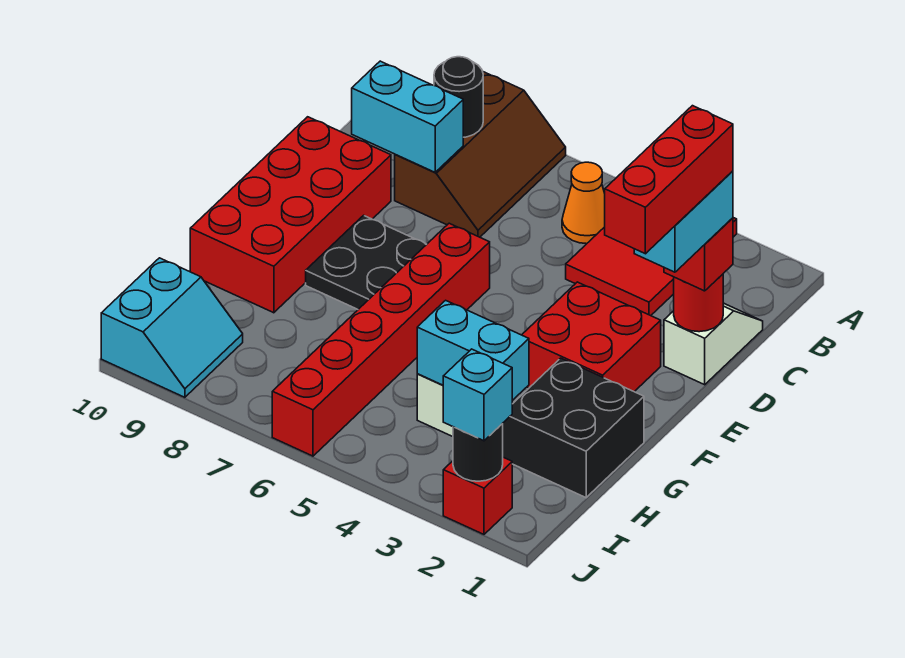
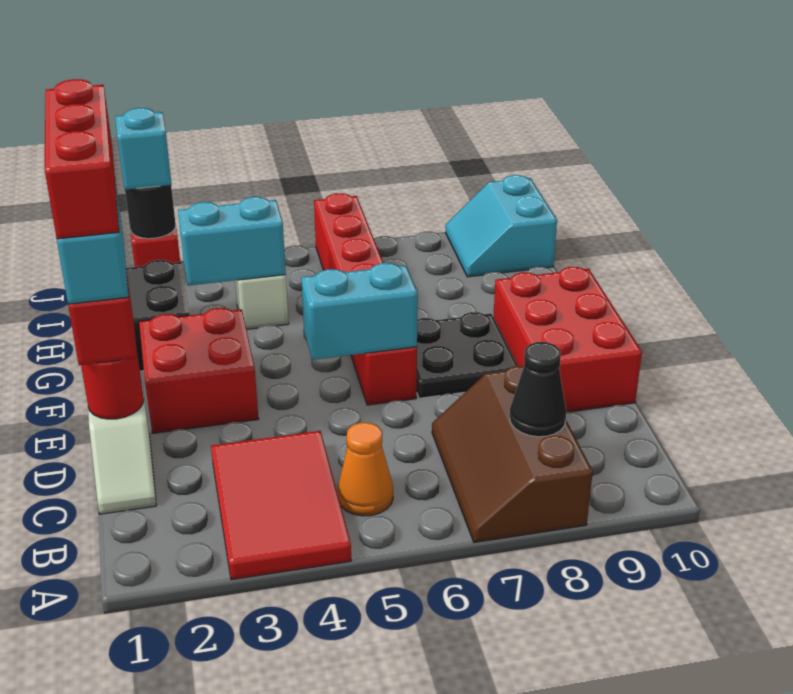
black 1x1 round brick [434,57,483,137] -> black 1x1 cone [510,342,566,437]
cyan 1x2 brick [352,61,463,172] -> cyan 1x2 brick moved to [301,263,418,360]
red 2x4 brick [190,117,391,313] -> red 2x3 brick [493,267,642,412]

